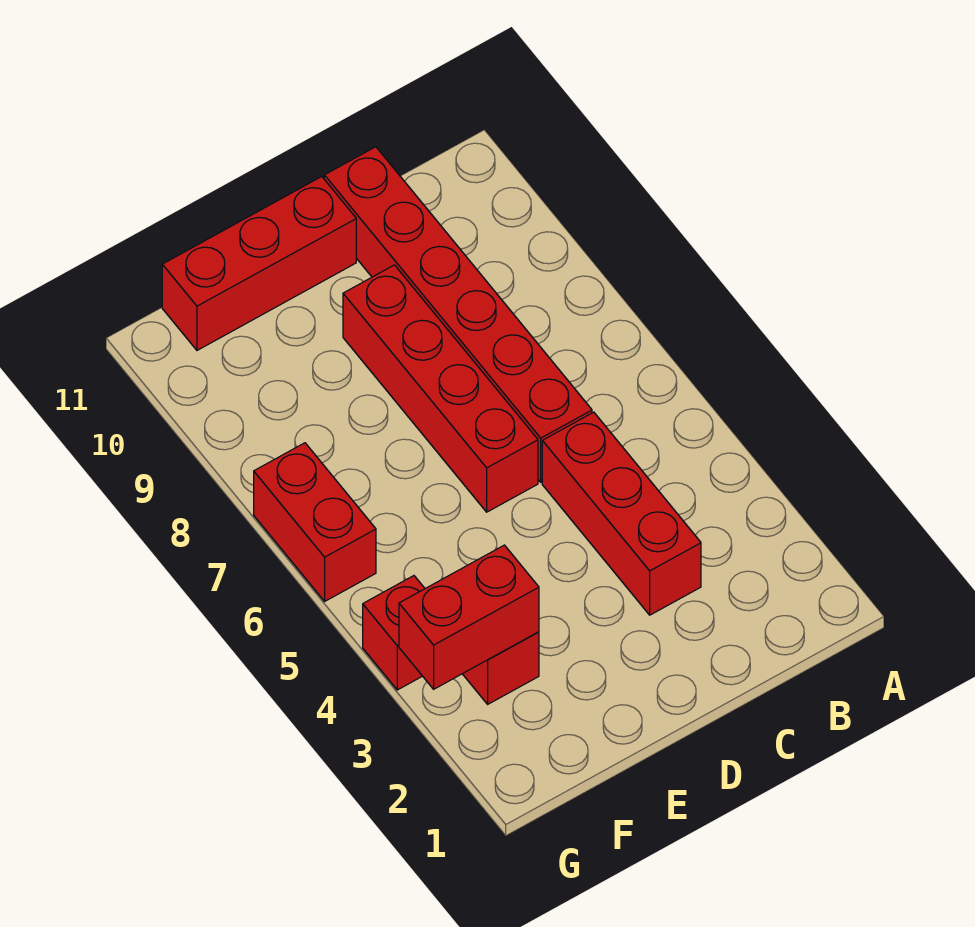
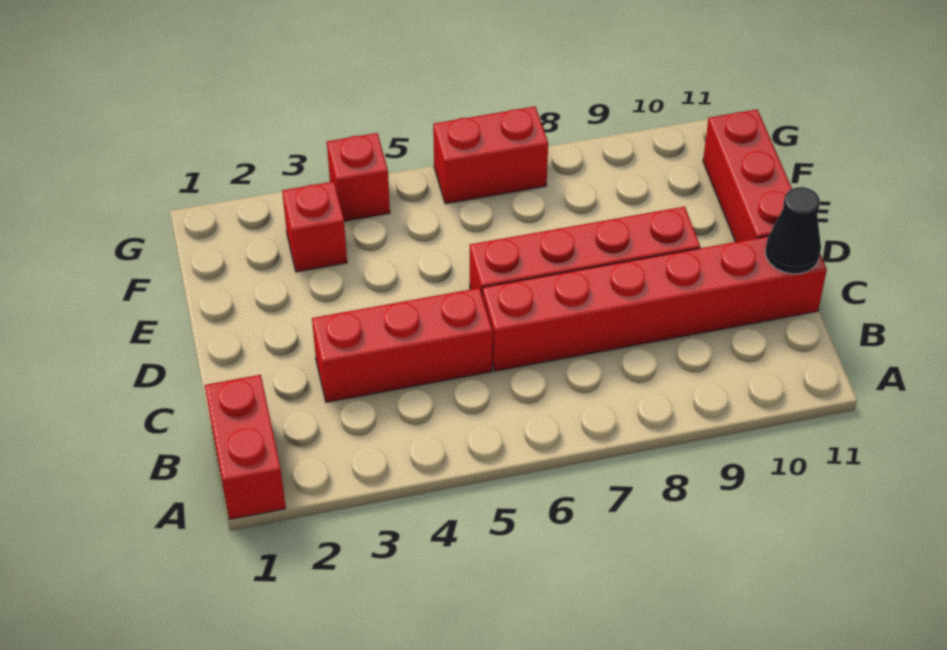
none -> black 1x1 cone [765,187,821,274]
red 1x2 brick [399,545,539,689] -> red 1x2 brick moved to [205,375,286,520]

